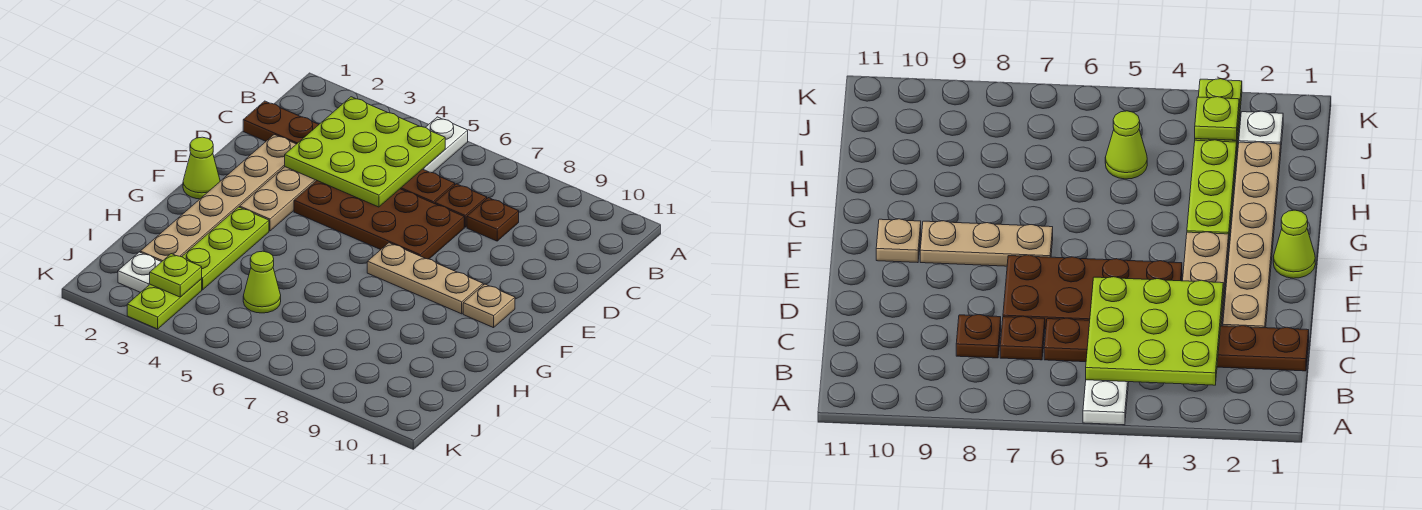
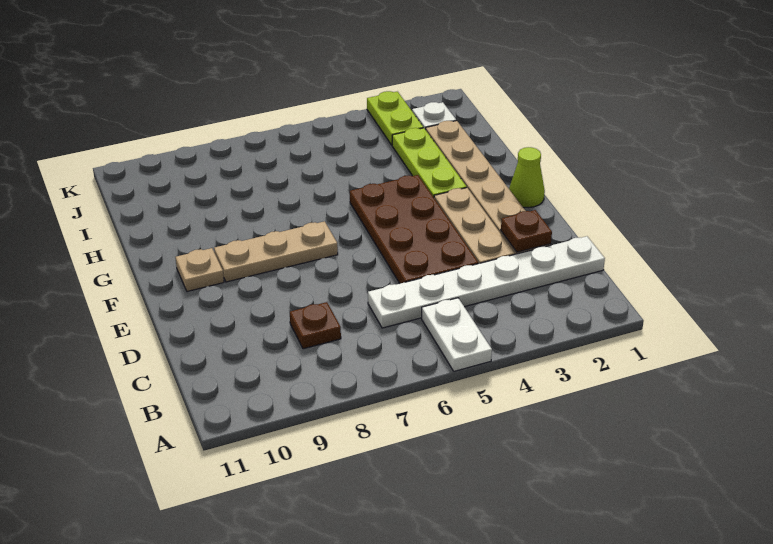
lime 3x3 plate [285,97,445,207] -> none
brown 1x6 plate [243,101,455,204] -> white 1x6 plate [368,236,605,328]
brown 1x1 plate [435,184,487,227] -> brown 1x1 plate moved to [501,210,552,252]
brown 2x4 plate [294,181,464,259] -> brown 2x4 plate turned to [350,175,478,283]
lime 1x1 cone [243,251,281,313] -> none
lime 1x1 plate [150,254,202,297] -> none

